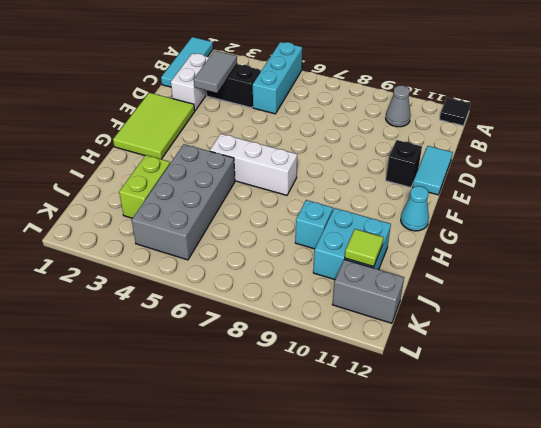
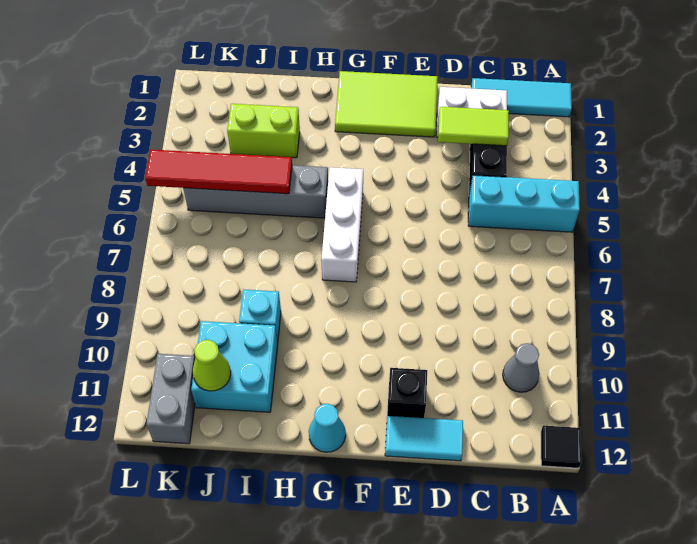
grey 1x2 tile [194,51,237,93] -> lime 1x2 tile [438,107,509,146]
grey 2x4 brick [132,144,235,260] -> grey 1x4 brick [183,165,328,218]
none -> red 1x4 tile [145,149,292,194]
lime 1x1 tile [345,229,384,267] -> lime 1x1 cone [193,340,231,391]

